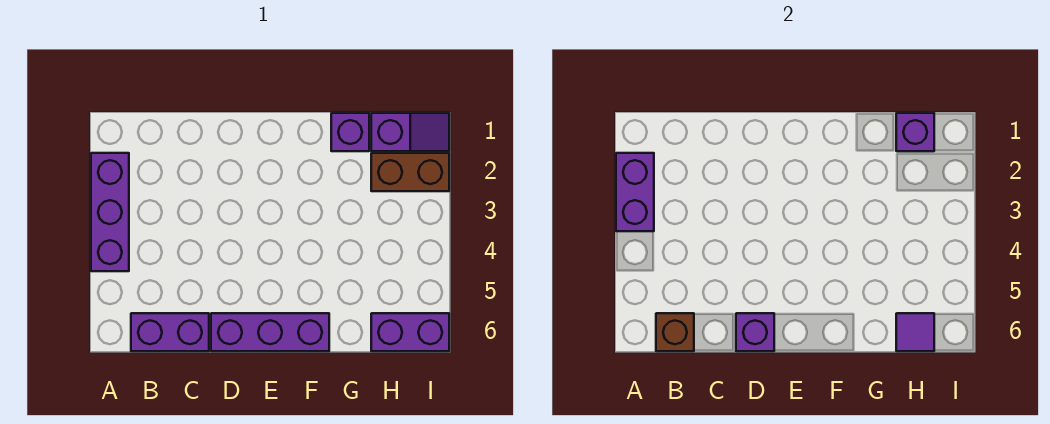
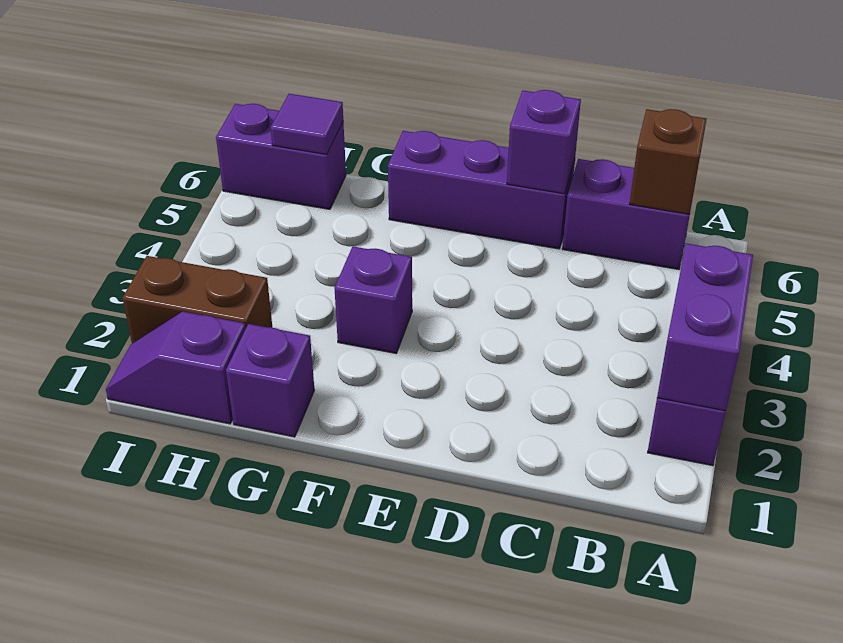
purple 1x1 brick [896,113,934,151] -> purple 1x1 brick moved to [334,247,412,353]

